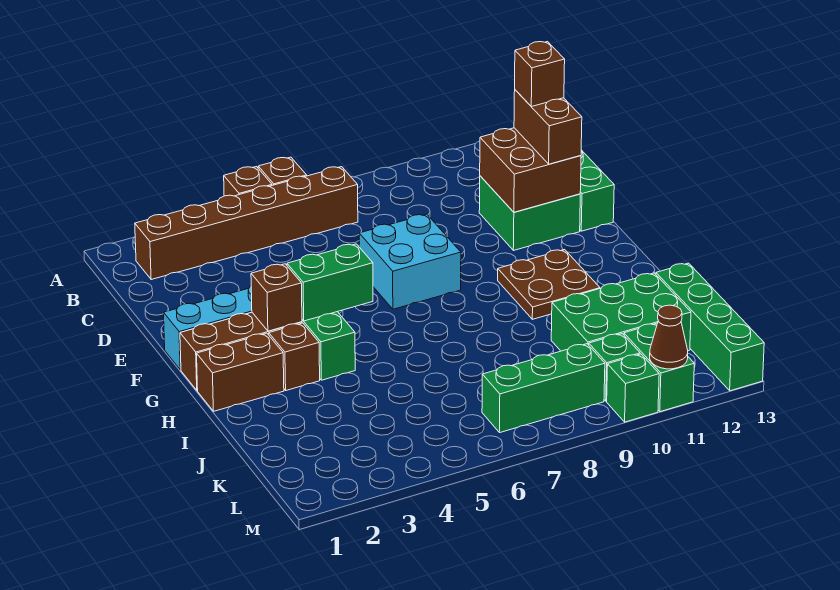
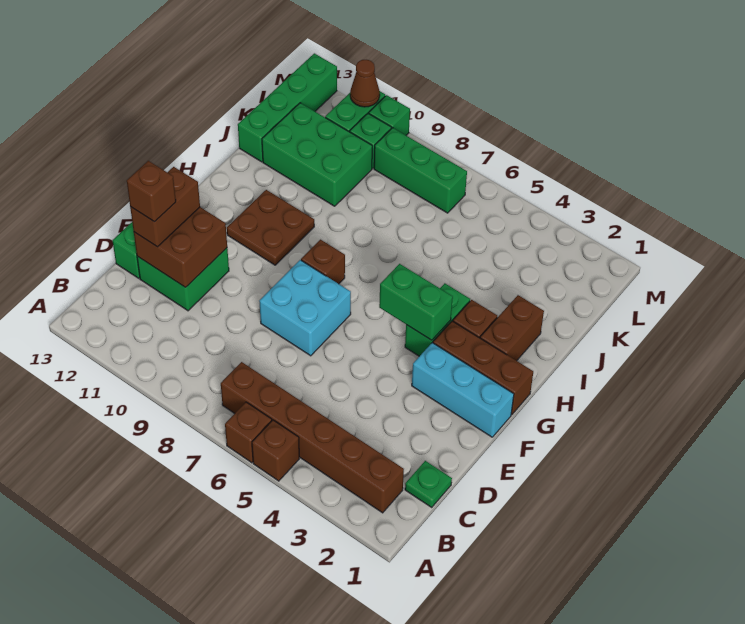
none -> green 1x1 plate [405,461,452,507]
brown 1x1 brick [251,264,302,331] -> brown 1x1 brick moved to [301,240,345,284]
brown 1x2 brick [197,333,284,411] -> brown 1x2 brick turned to [480,295,544,361]

